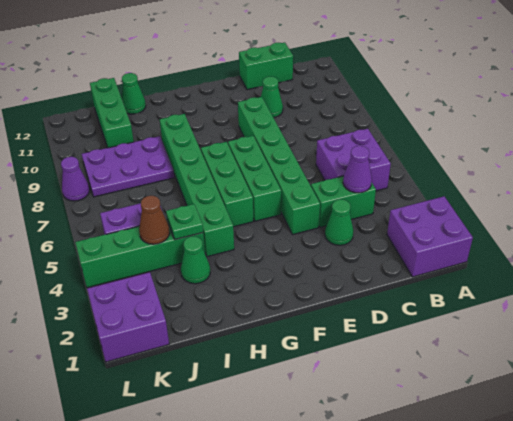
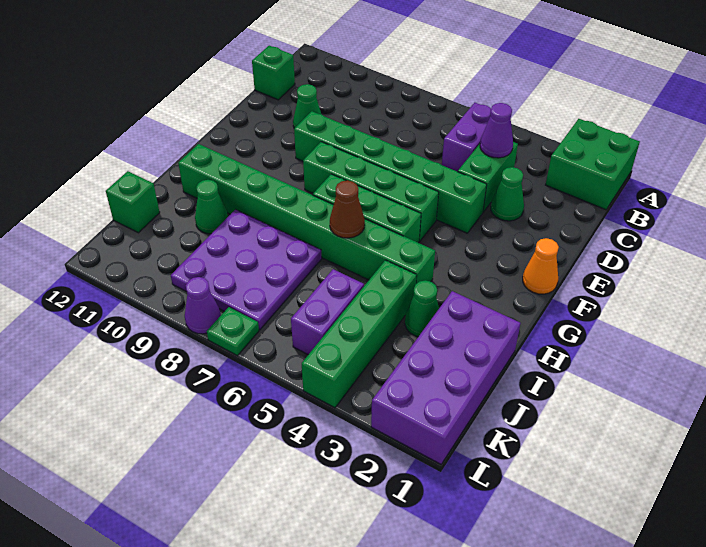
purple 2x2 brick [387,196,473,277] -> green 2x2 brick [546,119,640,210]
purple 2x2 brick [316,129,391,191] -> purple 1x2 brick [442,103,491,172]
green 1x2 brick [239,43,293,90] -> green 1x1 brick [252,46,295,100]
none -> orange 1x1 cone [523,238,559,294]
green 1x3 brick [228,136,281,221] -> green 1x4 brick [303,142,439,241]
green 1x6 brick [160,114,234,257] -> green 1x8 brick [178,144,435,284]
green 1x1 plate [166,204,203,240] -> green 1x1 plate moved to [207,307,259,356]
purple 2x3 plate [82,136,174,197] -> purple 3x3 plate [171,210,322,330]
green 1x1 cone [122,73,146,114] -> green 1x1 cone moved to [195,180,228,234]
brown 1x1 cone [139,196,170,244] -> brown 1x1 cone moved to [330,180,365,238]
green 1x3 brick [90,78,134,148] -> green 1x1 brick [106,171,160,233]
purple 2x2 brick [87,272,169,362] -> purple 2x4 brick [371,291,520,464]

